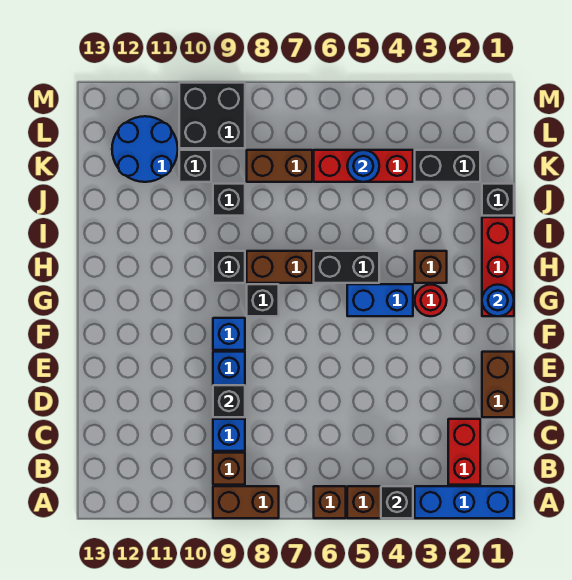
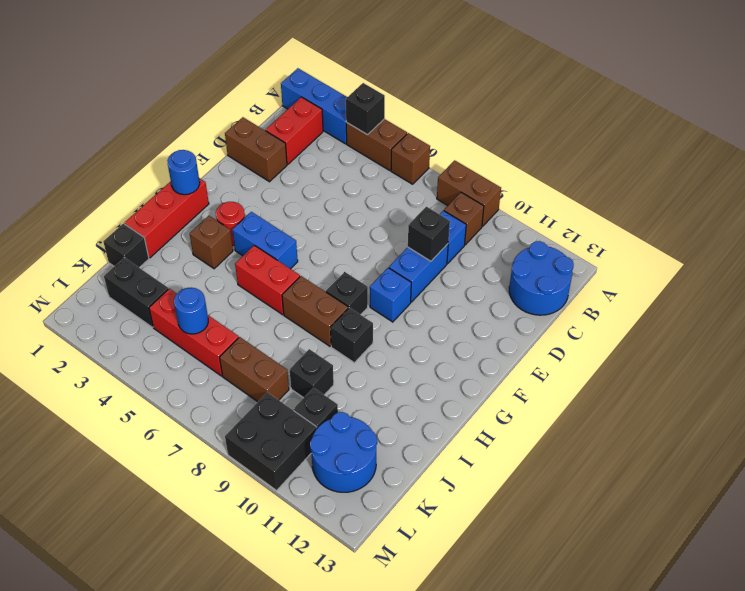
none -> blue 2x2 round brick [509,241,574,315]
brown 1x2 brick [482,352,514,417] -> brown 1x2 brick turned to [225,117,287,182]
black 1x2 brick [314,251,379,283] -> red 1x2 brick [235,245,300,315]

